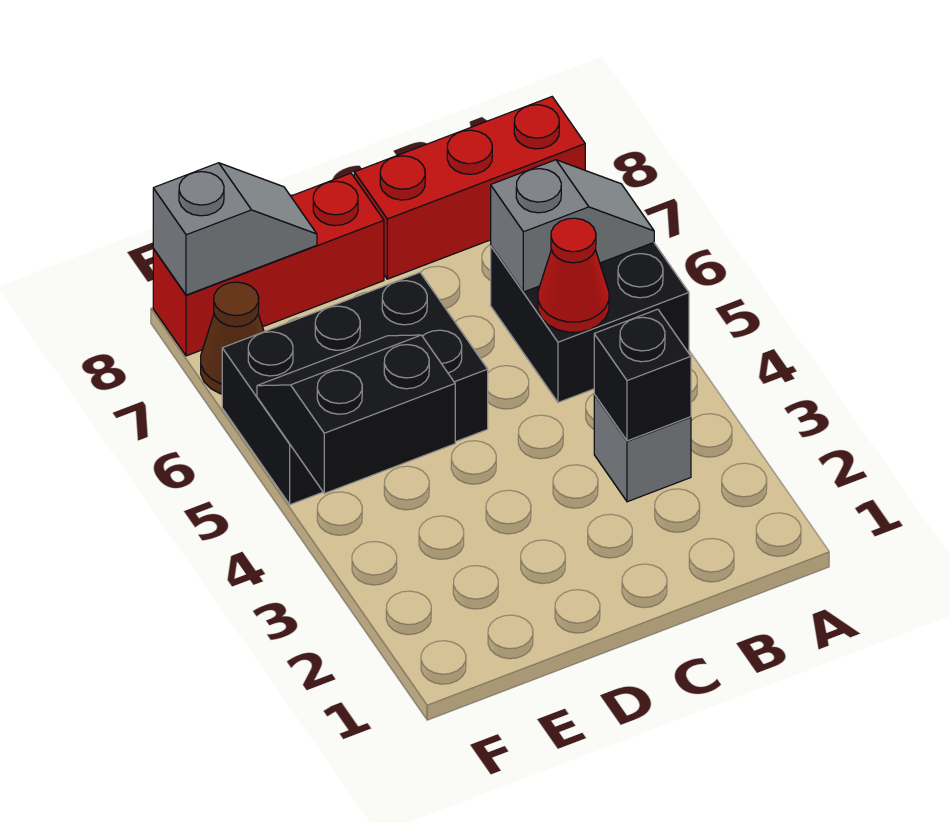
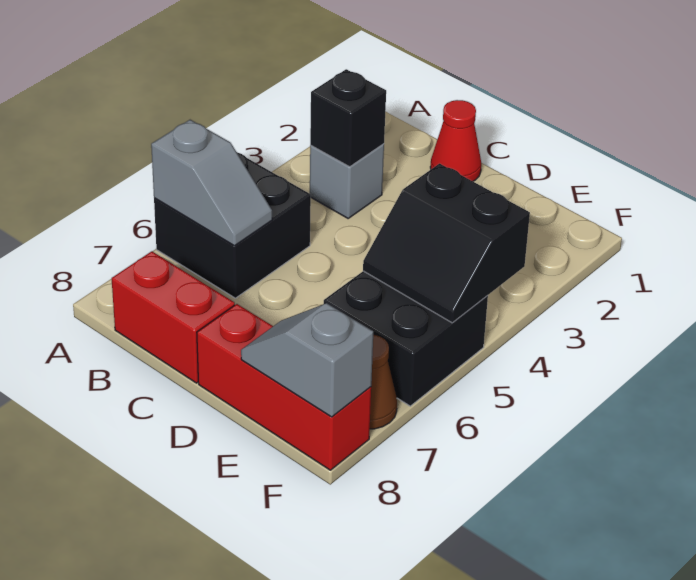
grey 1x2 slope [491,160,654,292] -> grey 1x2 slope turned to [151,120,272,246]
red 1x3 brick [354,97,585,279] -> red 1x2 brick [112,251,235,383]
red 1x1 cone [538,218,609,332] -> red 1x1 cone moved to [430,100,481,181]
black 2x3 brick [222,273,488,505] -> black 2x2 brick [324,271,488,406]

